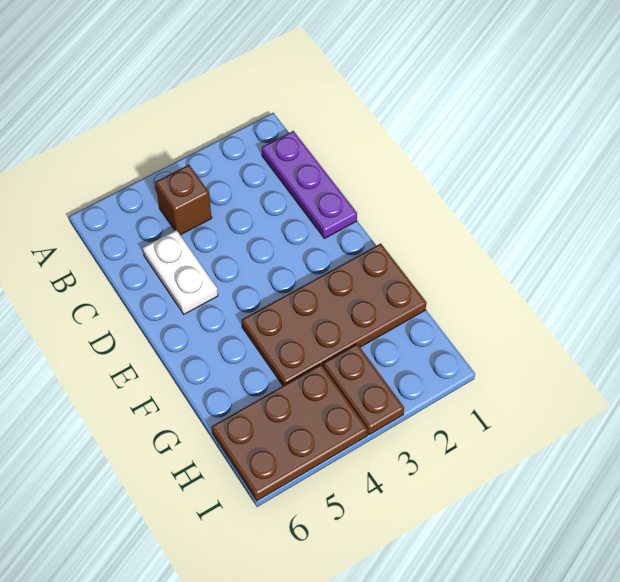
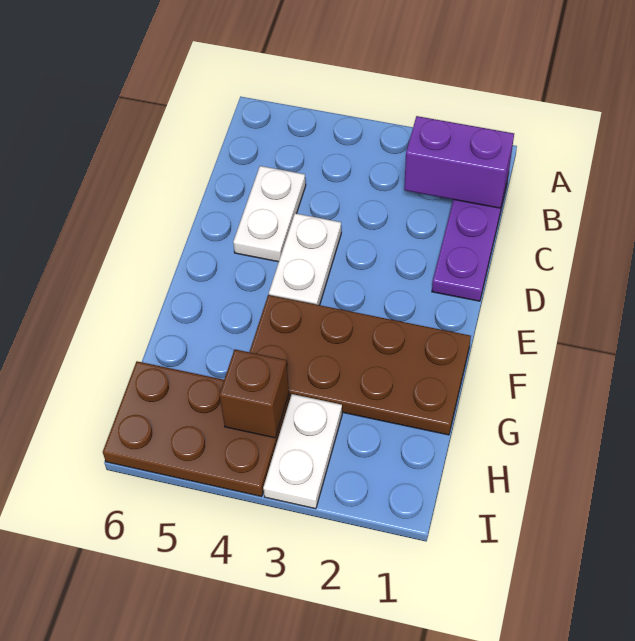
none -> purple 1x2 brick [404,116,514,208]
brown 1x1 brick [155,165,212,235] -> brown 1x1 brick moved to [219,349,289,438]
none -> white 1x2 plate [269,213,341,305]
brown 1x2 plate [323,344,404,435] -> white 1x2 plate [263,394,342,509]

